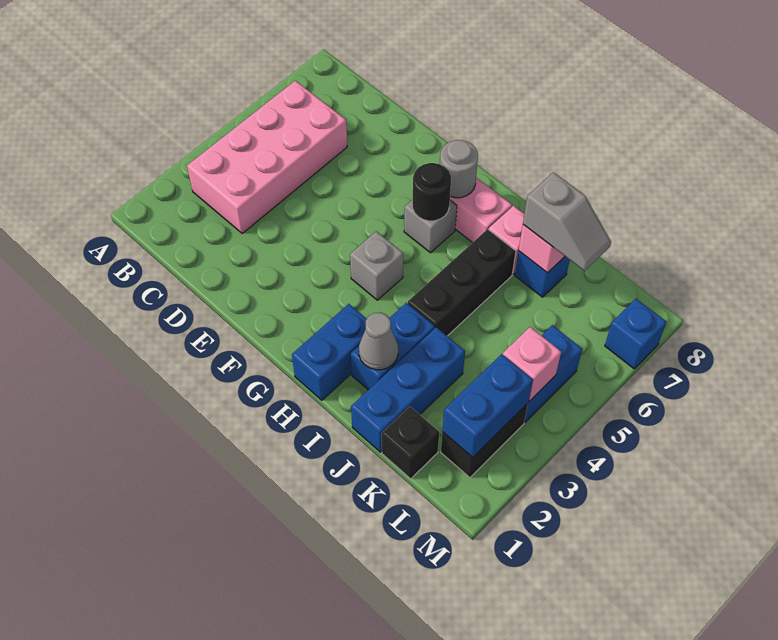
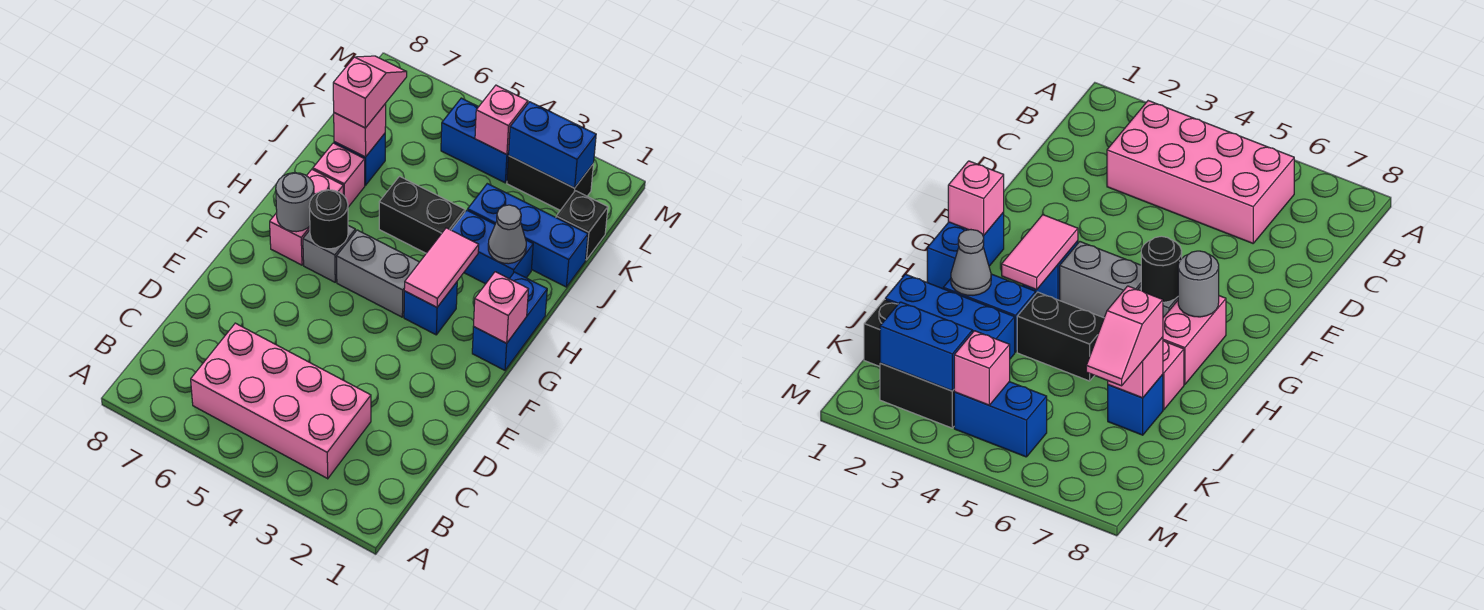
none -> pink 1x1 brick [474,272,528,343]
none -> pink 1x2 tile [404,228,479,307]
grey 1x1 brick [350,231,403,300] -> grey 1x2 brick [336,230,419,317]
blue 1x2 brick [292,304,367,400] -> blue 1x2 brick turned to [472,272,547,370]
black 1x3 brick [408,229,516,336] -> black 1x2 brick [379,176,465,253]
grey 1x2 slope [523,172,611,271] -> pink 1x2 slope [333,56,407,128]
blue 1x1 brick [605,299,666,369] -> blue 1x1 brick moved to [404,282,457,335]

